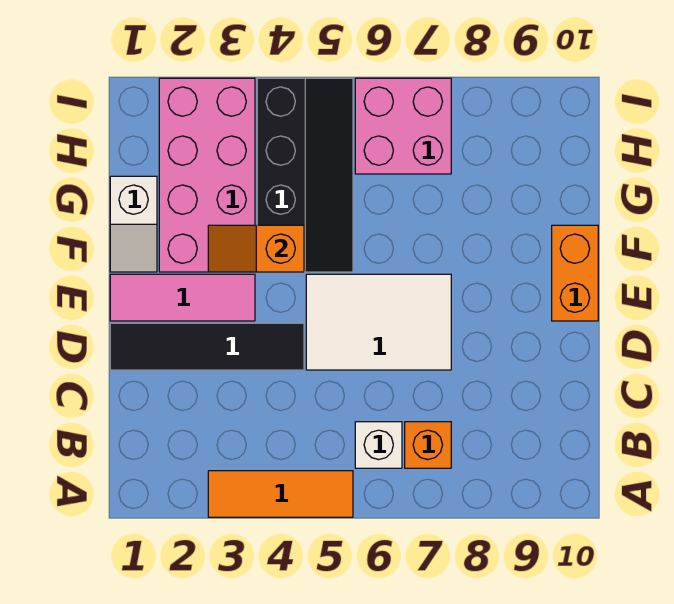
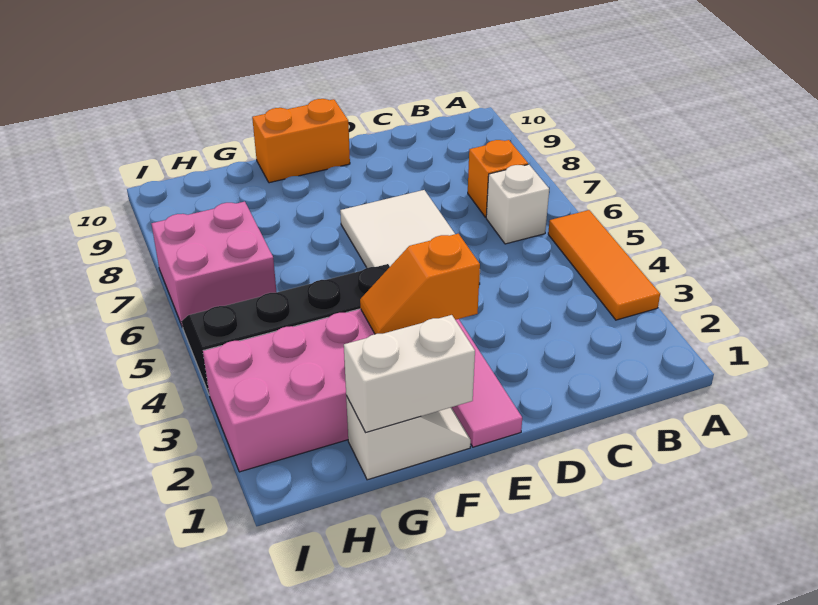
black 1x4 tile [110,323,304,370] -> none
none -> white 1x2 brick [344,315,475,432]
orange 1x2 slope [208,225,304,272] -> orange 1x2 slope turned to [360,234,480,334]

